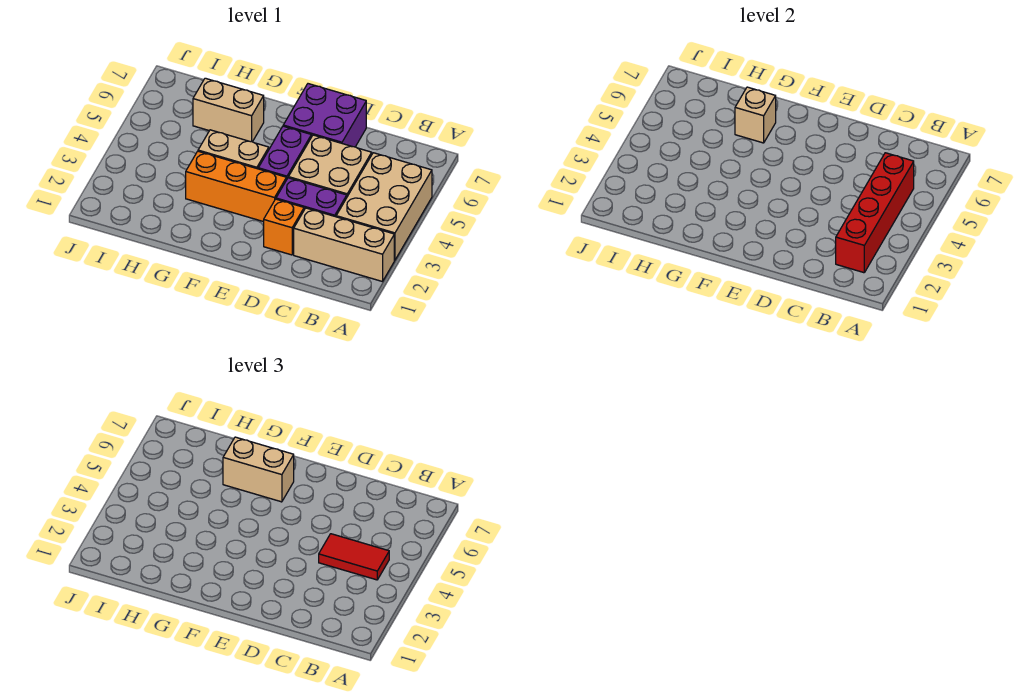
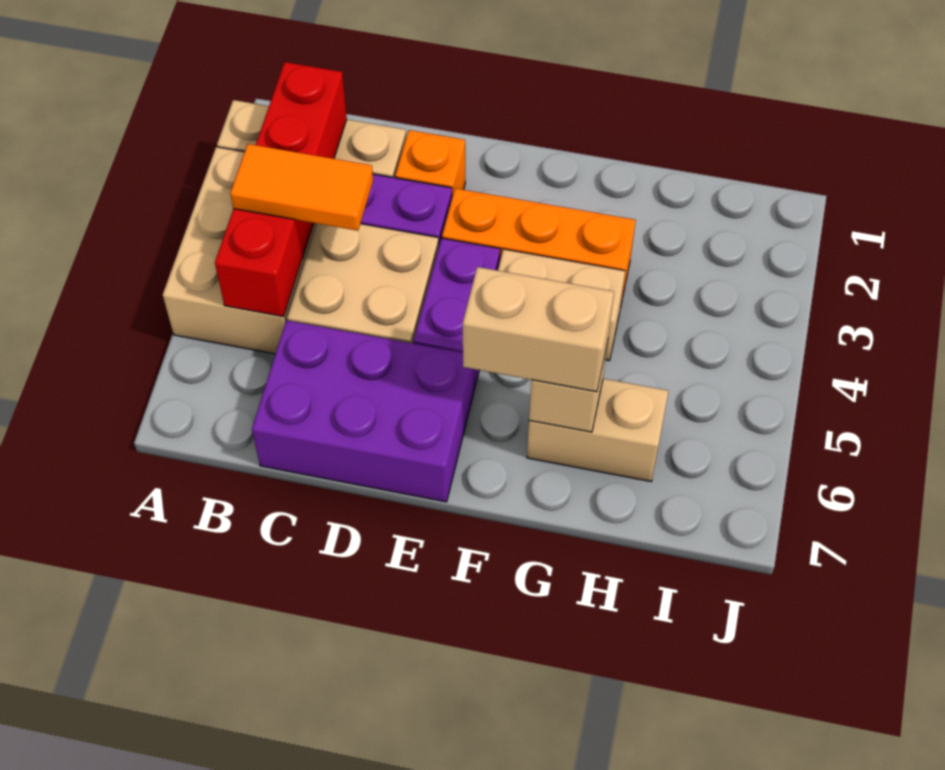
red 1x2 tile [319,534,389,580] -> orange 1x2 tile [230,144,373,231]
purple 2x2 brick [283,84,366,147] -> purple 2x3 brick [252,320,474,502]

